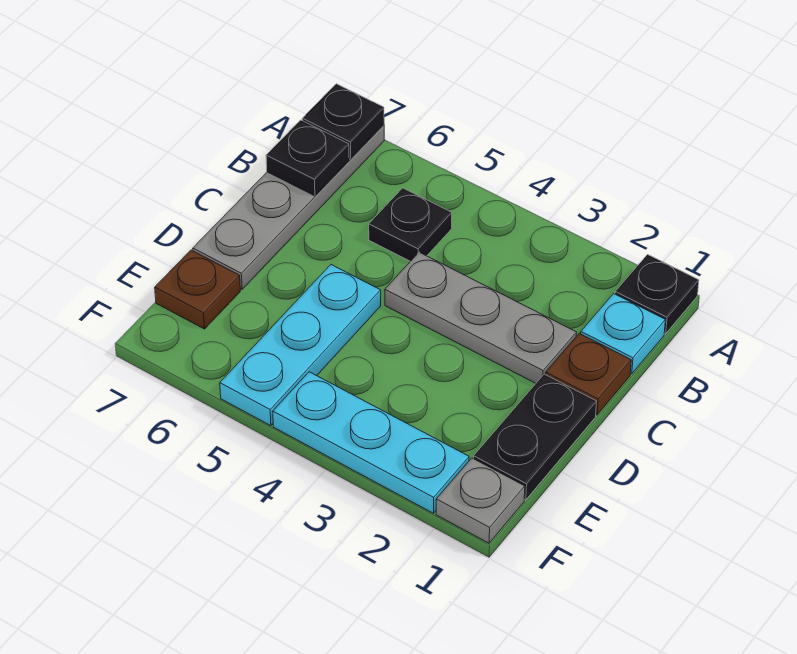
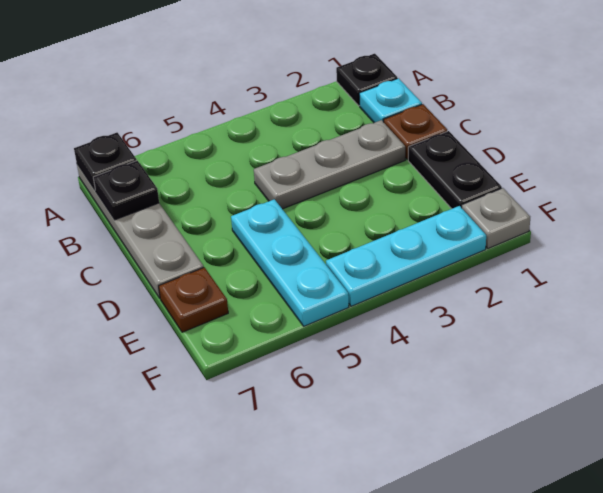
black 1x1 plate [369,188,452,261] -> none

